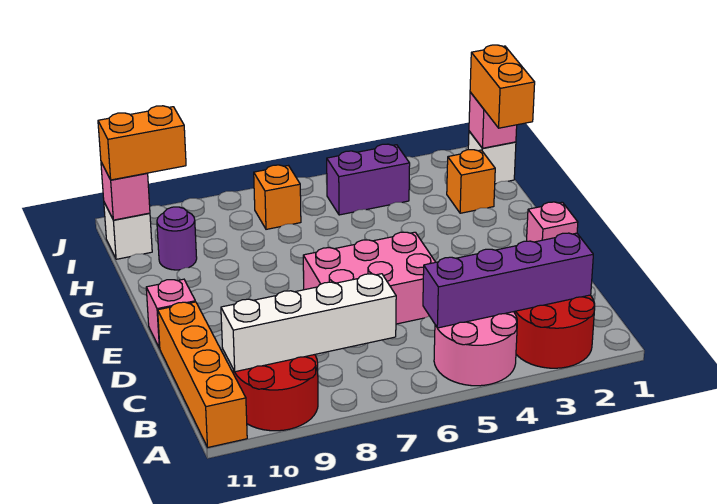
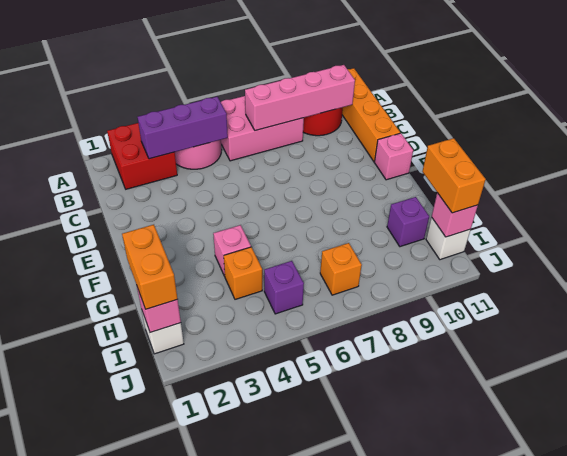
red 2x2 round brick [514,295,595,368] -> red 2x2 brick [107,123,177,189]
purple 1x4 brick [423,233,593,328] -> purple 1x3 brick [138,97,228,159]
white 1x4 brick [221,274,396,372] -> pink 1x4 brick [245,65,355,131]
pink 2x3 brick [303,232,435,324] -> pink 2x3 brick moved to [221,96,304,161]
pink 1x1 brick [527,202,578,242] -> pink 1x1 brick moved to [213,225,251,276]
orange 1x1 brick [447,150,495,213] -> orange 1x1 brick moved to [224,247,262,299]
purple 1x1 round brick [157,207,197,270] -> purple 1x1 brick [387,197,429,247]
purple 1x2 brick [327,144,410,215] -> purple 1x1 brick [264,261,304,314]
orange 1x2 brick [98,106,186,180] -> orange 1x2 brick turned to [422,138,486,213]

